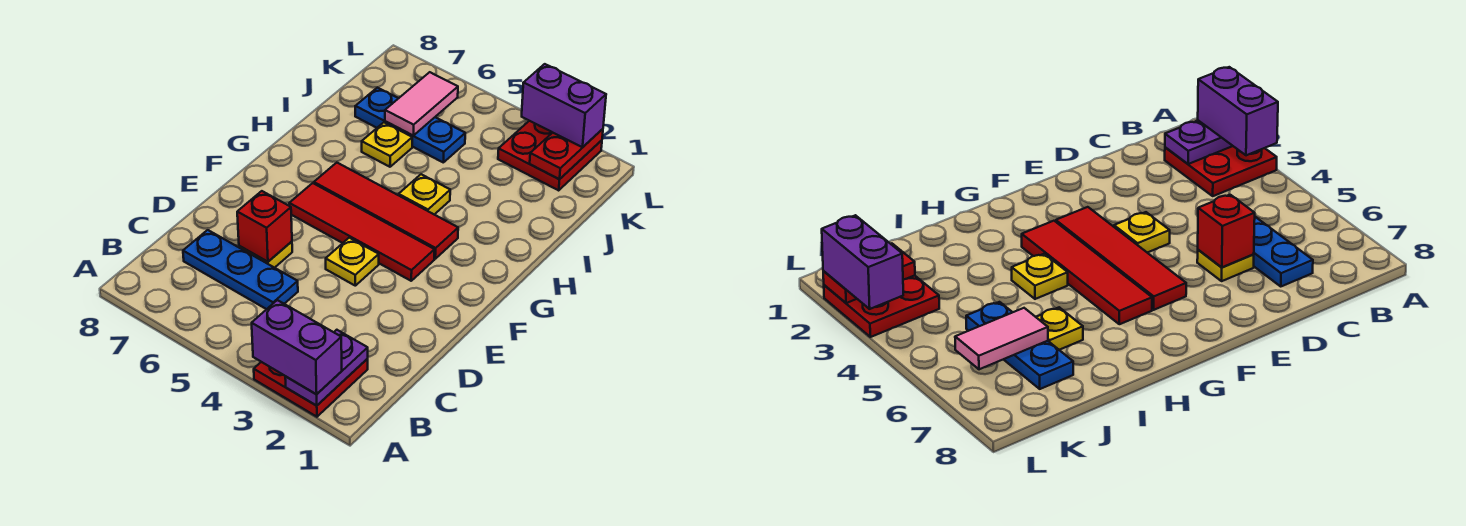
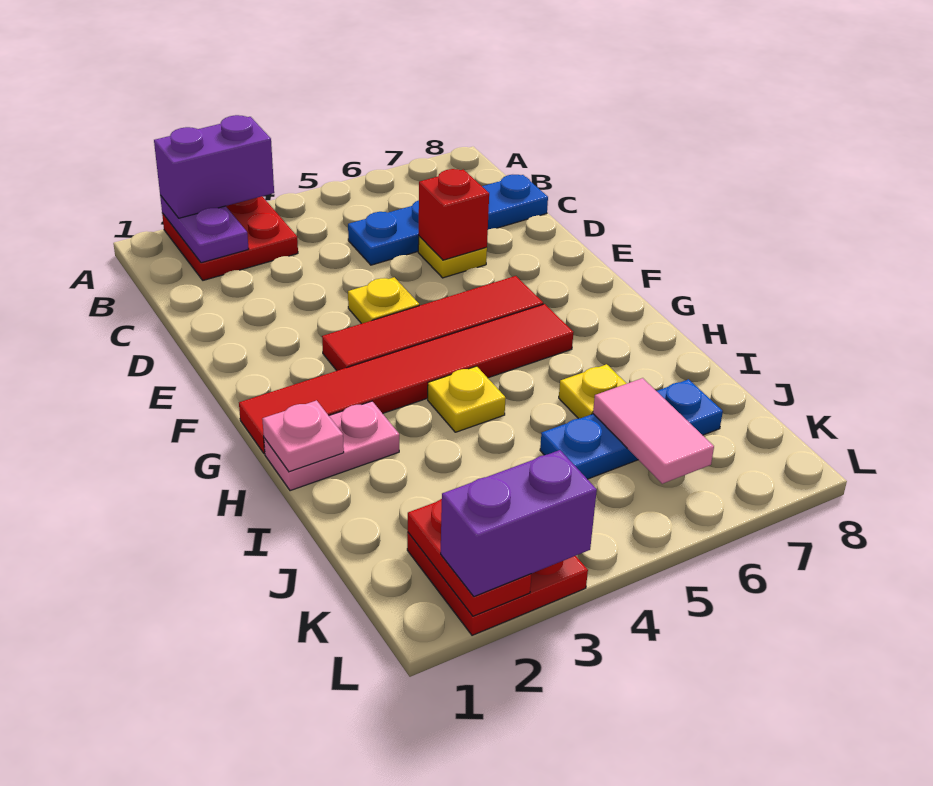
blue 1x3 plate [183,230,298,309] -> blue 1x4 plate [348,175,548,265]
red 1x4 tile [314,163,458,259] -> red 1x6 tile [239,304,573,454]
none -> pink 1x2 plate [264,401,399,491]
none -> pink 1x1 plate [262,400,344,472]

